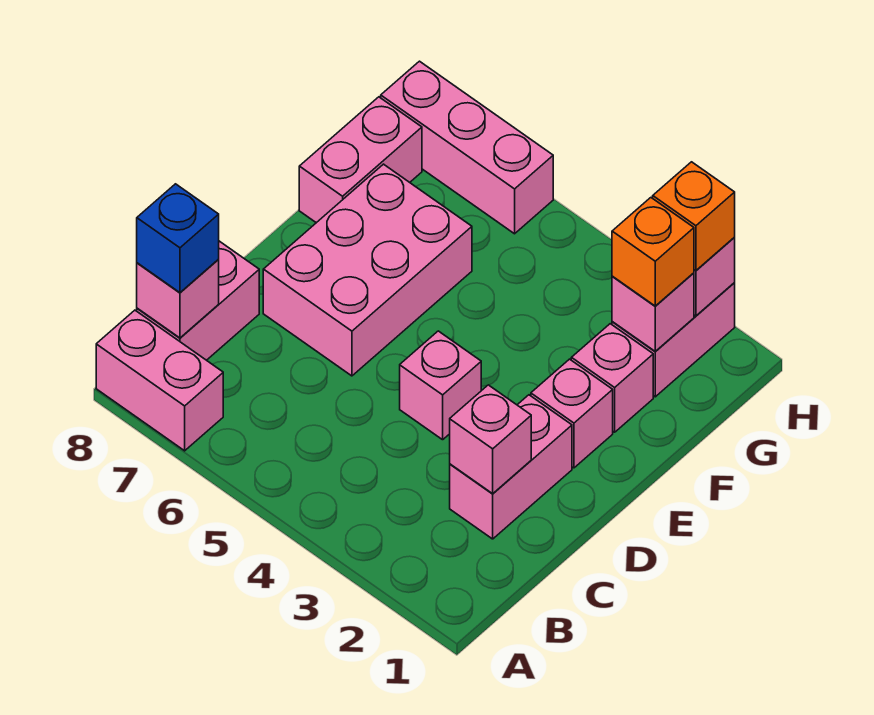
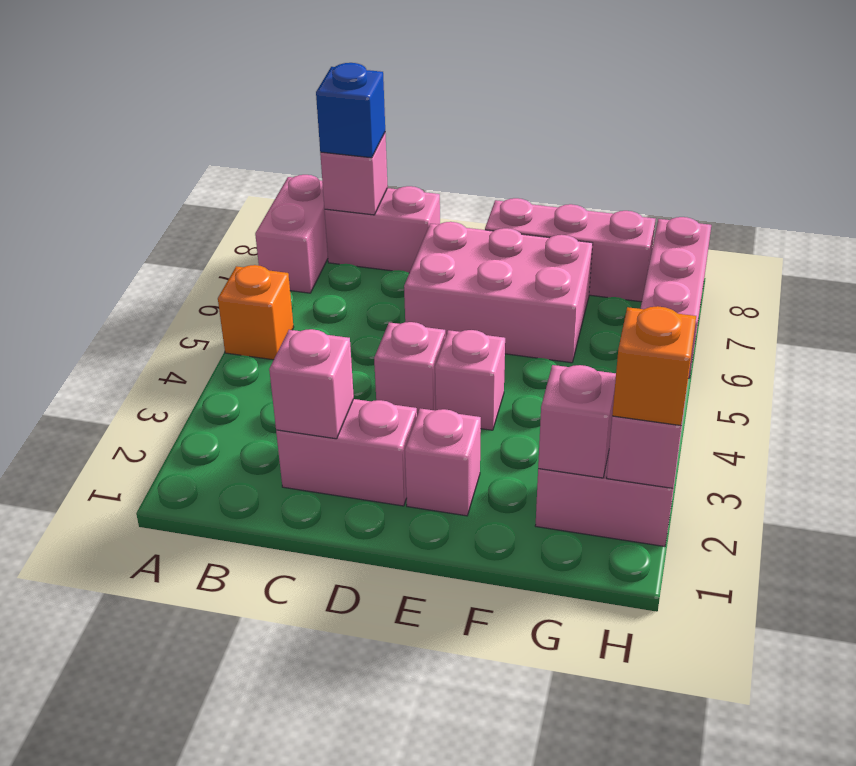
pink 1x1 brick [571,324,653,432] -> pink 1x1 brick moved to [435,330,505,430]
pink 1x2 brick [299,97,422,223] -> pink 1x3 brick [485,198,655,302]
orange 1x1 brick [612,198,694,306] -> orange 1x1 brick moved to [218,265,294,360]

